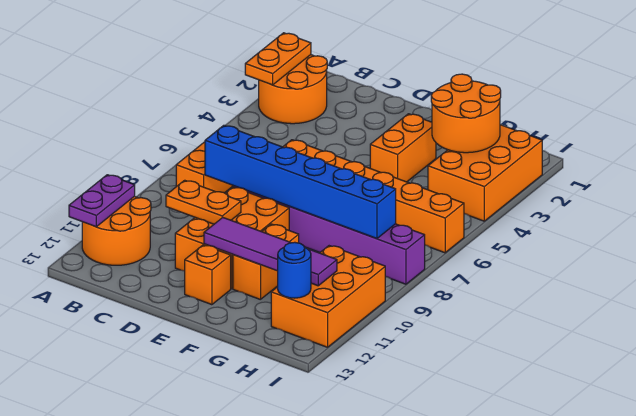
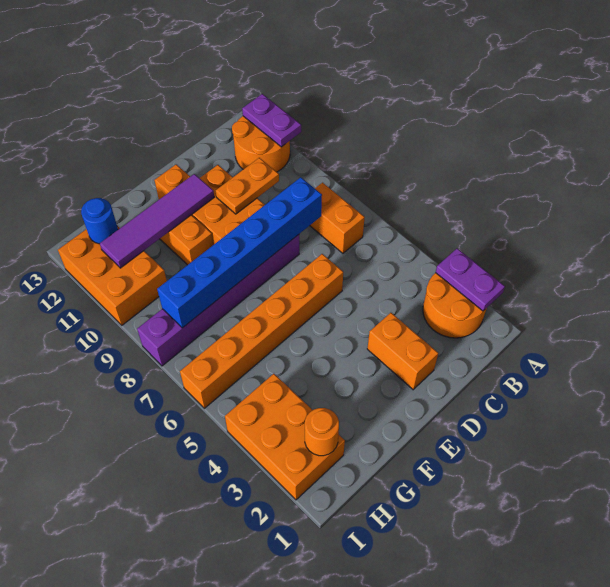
orange 1x2 plate [245,33,311,85] -> purple 1x2 plate [436,248,505,311]
orange 1x2 brick [370,114,436,182] -> orange 1x2 brick moved to [367,313,438,390]
orange 2x2 round brick [431,74,501,153] -> orange 1x1 round brick [305,408,339,456]

